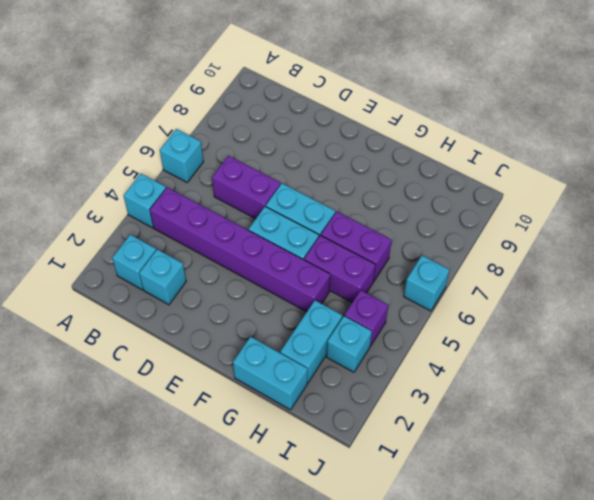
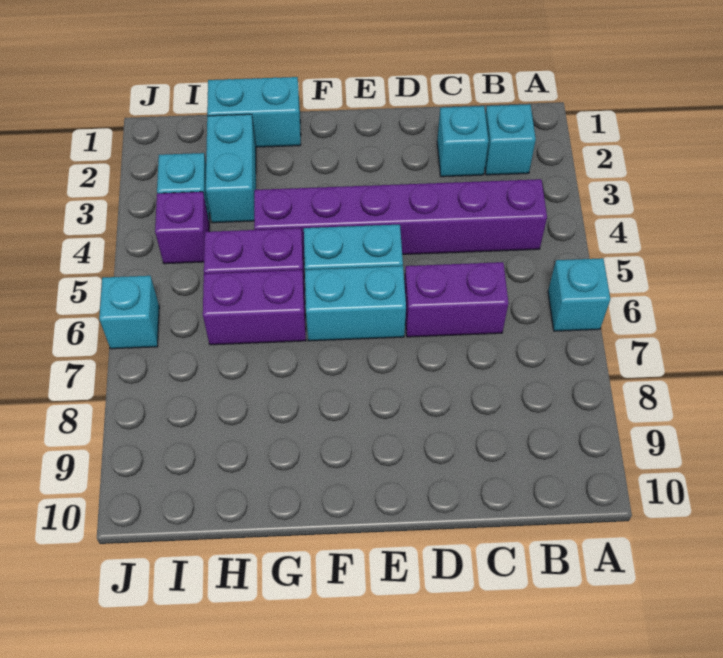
cyan 1x1 brick [124,174,166,228] -> none

